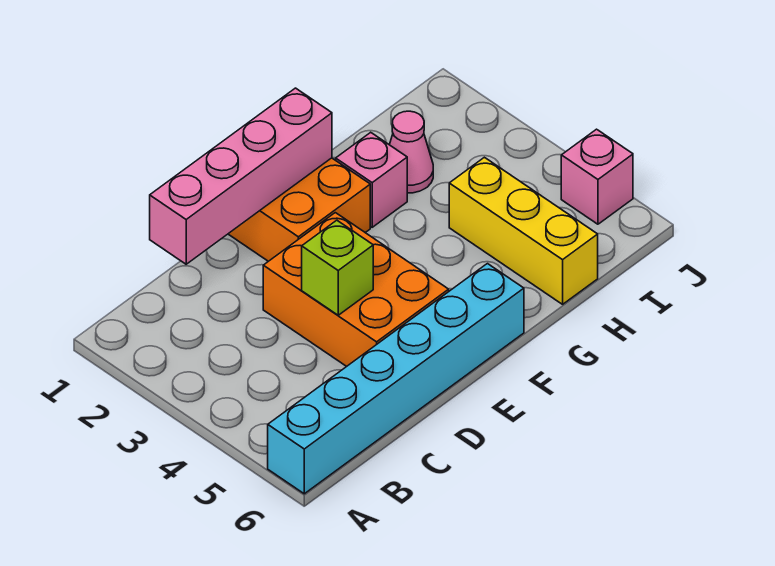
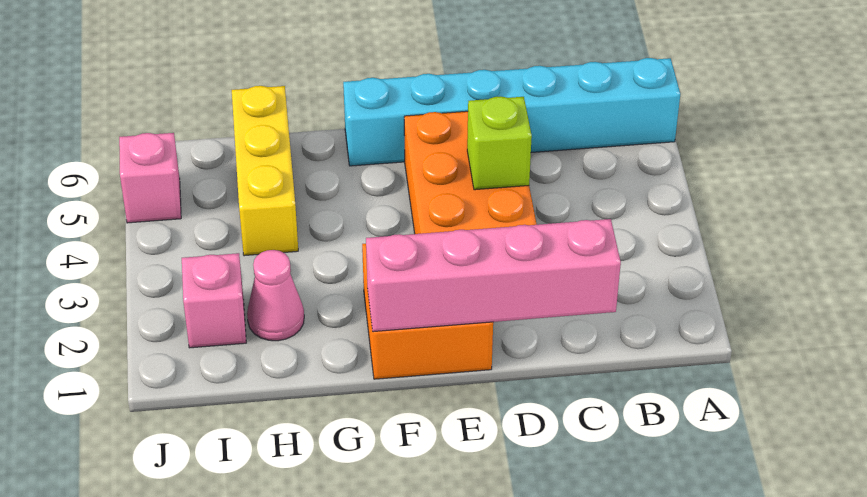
pink 1x1 brick [336,132,407,227] -> pink 1x1 brick moved to [182,253,246,348]

